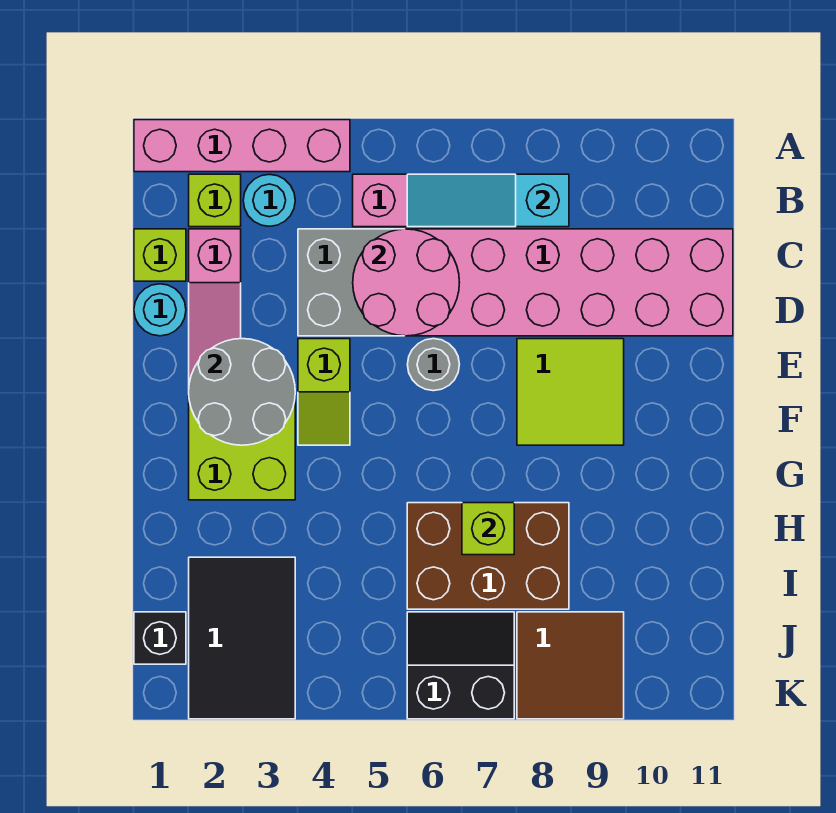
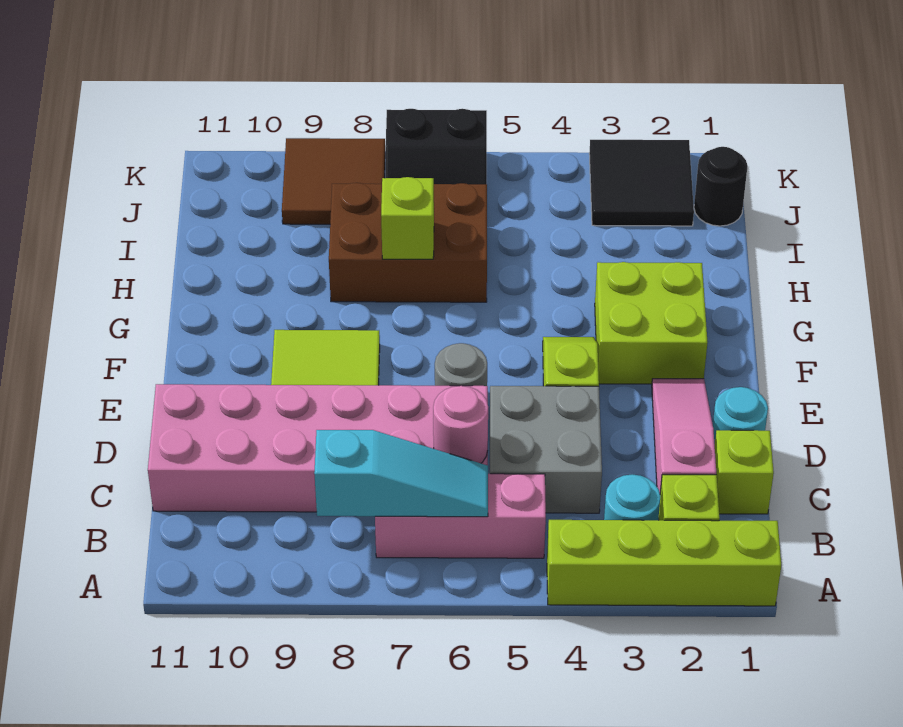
pink 1x4 brick [134,120,350,172] -> lime 1x4 brick [547,520,781,606]
pink 2x2 round brick [353,229,459,336] -> pink 1x1 round brick [433,386,488,463]
grey 2x2 round brick [189,339,295,445] -> none
black 2x3 tile [189,557,295,719] -> black 2x2 tile [589,140,694,226]
black 1x1 brick [134,612,186,664] -> black 1x1 round brick [694,147,748,226]

